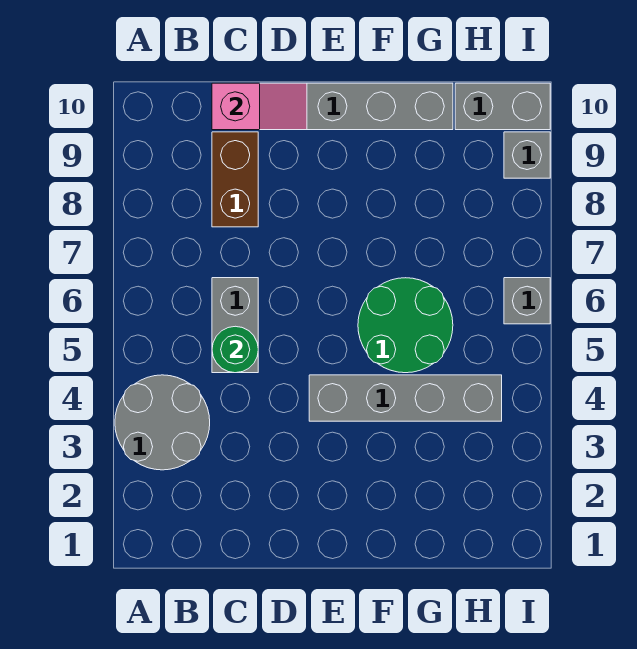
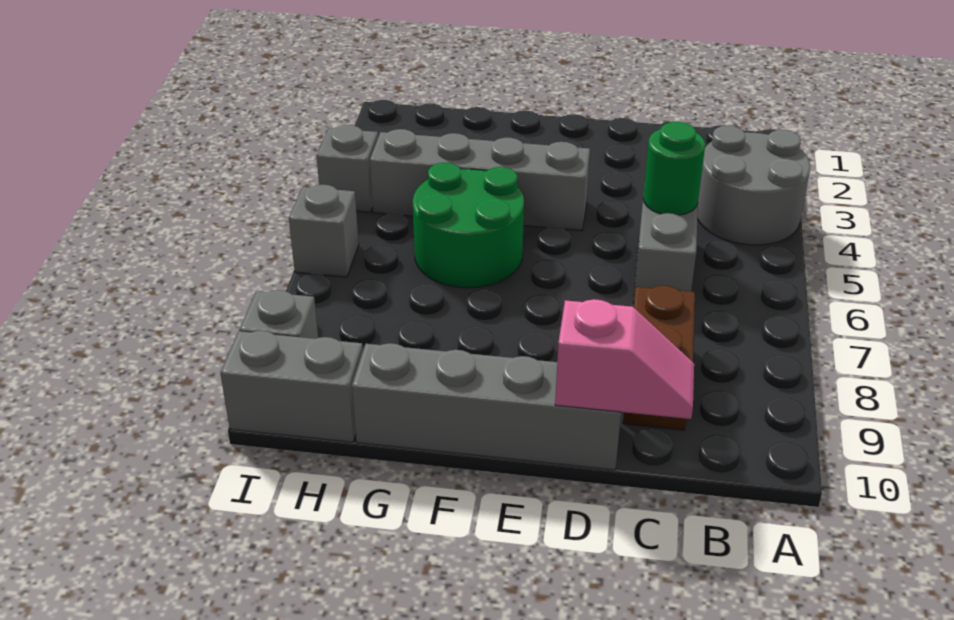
pink 1x2 slope [212,83,307,130] -> pink 1x2 slope turned to [555,299,694,419]
none -> grey 1x1 brick [316,125,378,212]

